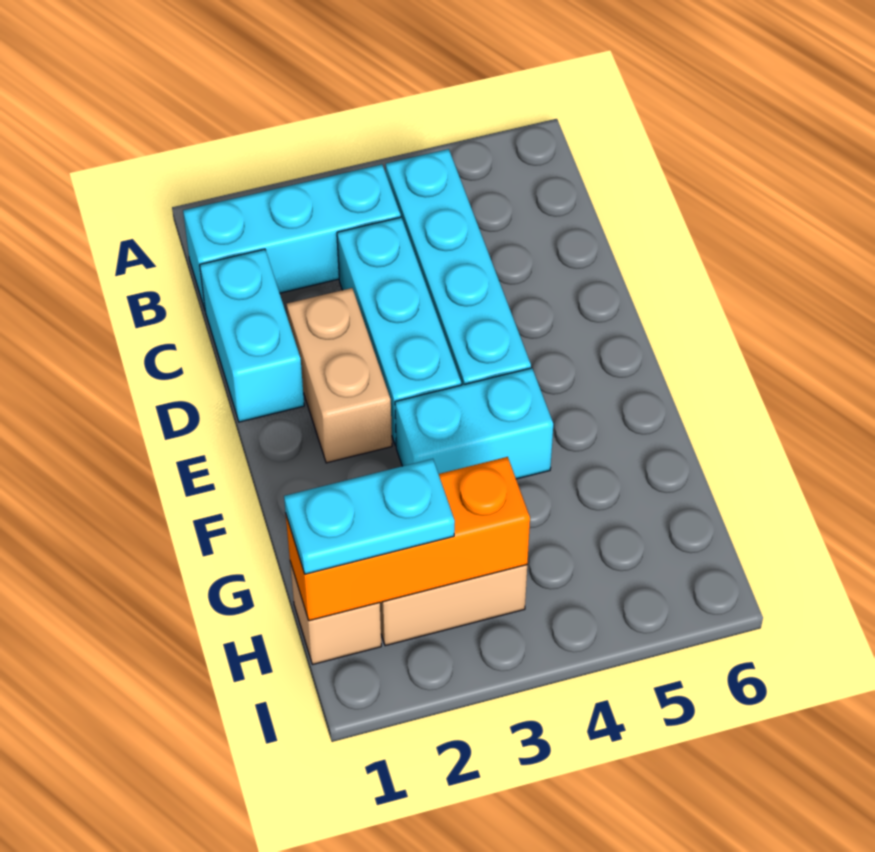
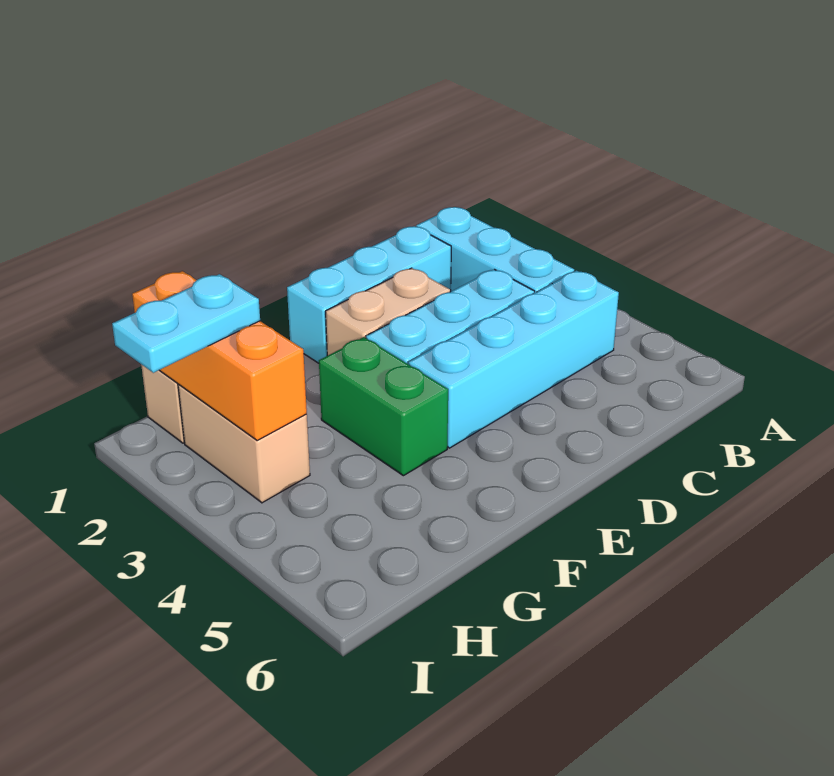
cyan 1x2 brick [200,249,304,422] -> cyan 1x3 brick [287,226,451,363]
cyan 1x2 brick [395,368,553,479] -> green 1x2 brick [319,337,448,476]
cyan 1x2 plate [284,459,455,574] -> cyan 1x2 plate turned to [112,274,260,373]

